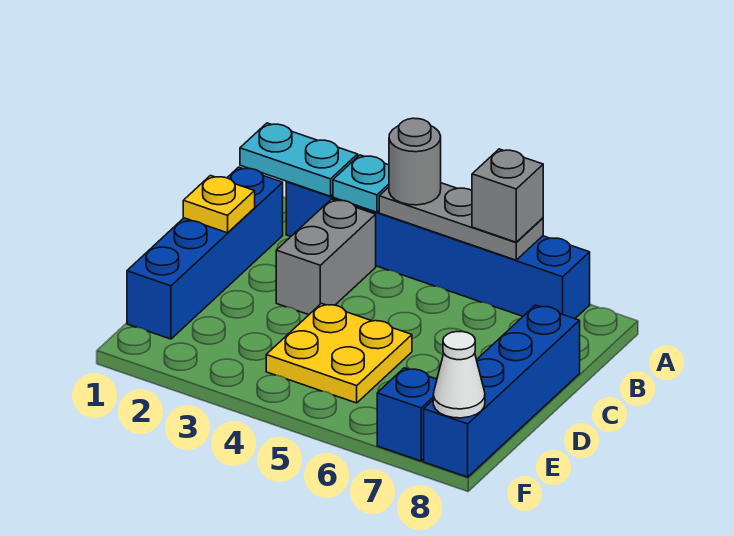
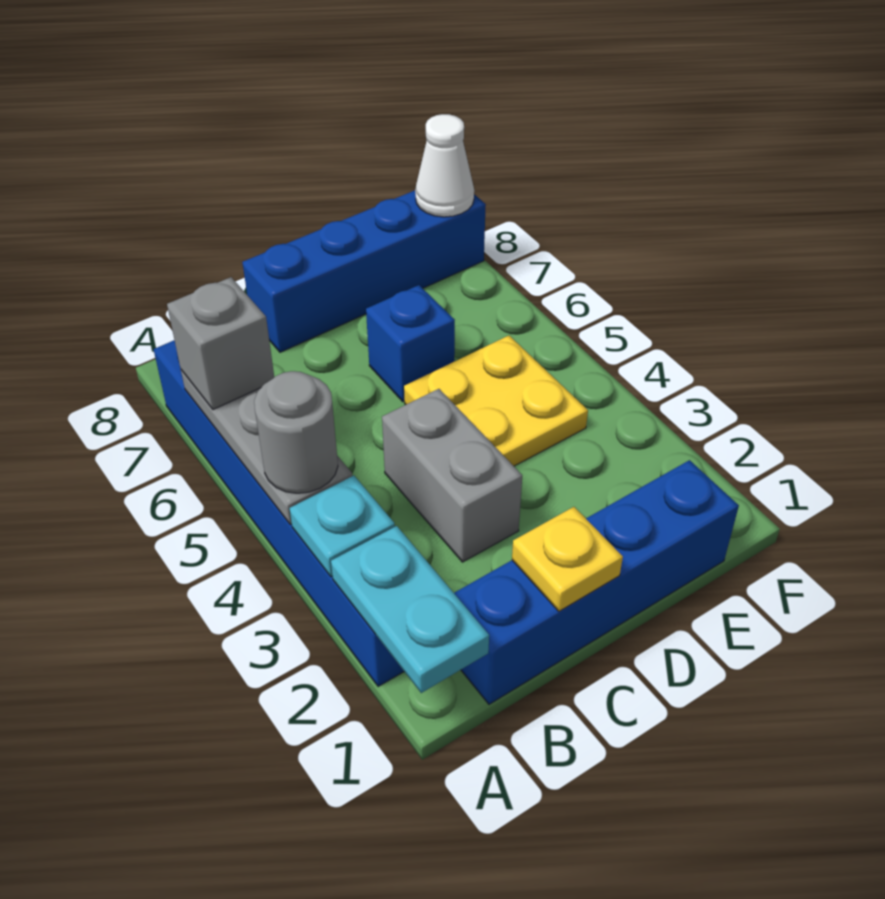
grey 1x2 brick [276,199,376,315] -> grey 1x2 brick turned to [382,389,522,562]
blue 1x1 brick [377,368,437,461] -> blue 1x1 brick moved to [366,285,455,402]

